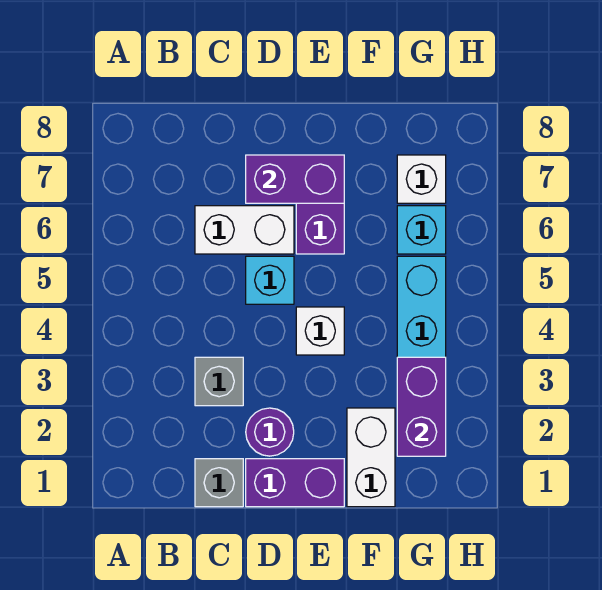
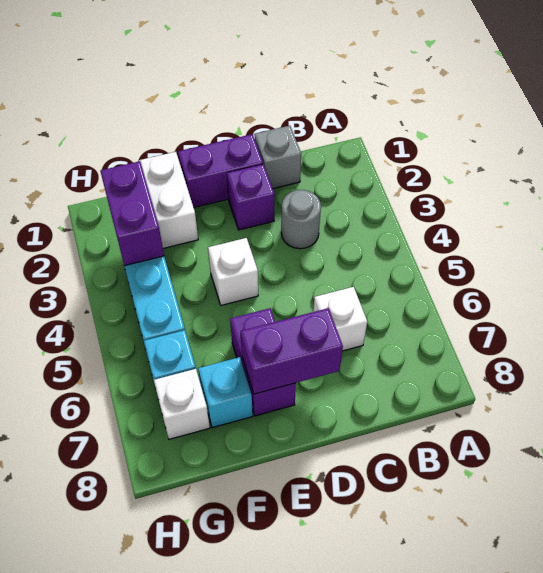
grey 1x1 brick [195,357,243,406] -> grey 1x1 round brick [281,190,321,249]
white 1x2 brick [195,206,294,254] -> white 1x1 brick [313,287,367,351]
purple 1x1 round brick [246,408,294,456] -> purple 1x1 brick [227,164,275,230]
cyan 1x1 brick [246,256,294,304] -> cyan 1x1 brick moved to [198,357,253,428]

